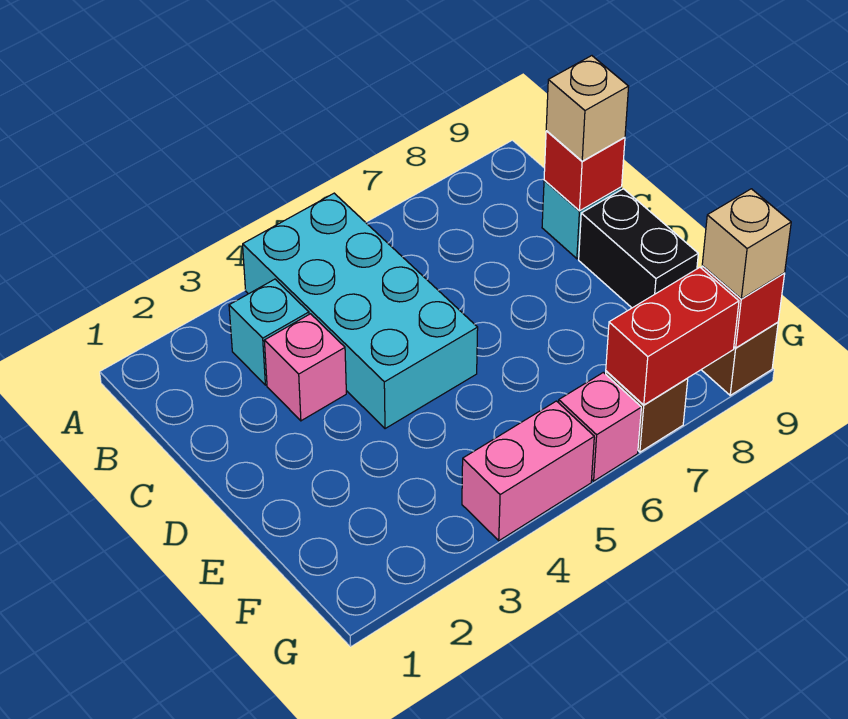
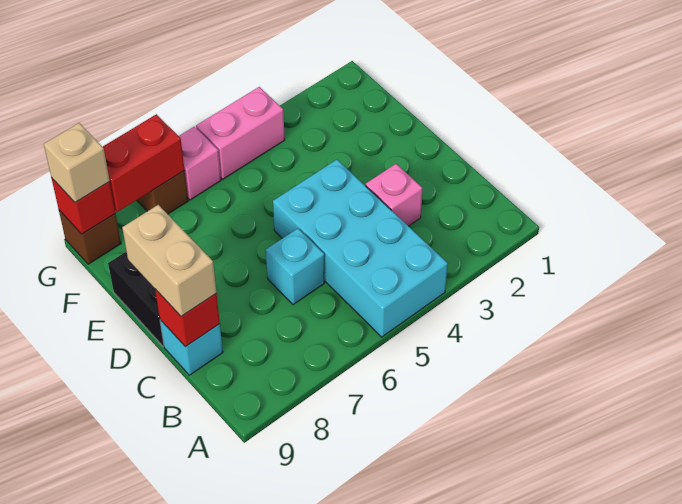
cyan 1x1 brick [229,279,309,385] -> cyan 1x1 brick moved to [266,229,325,305]
tan 1x1 brick [546,56,629,161] -> tan 1x2 brick [122,205,216,316]

